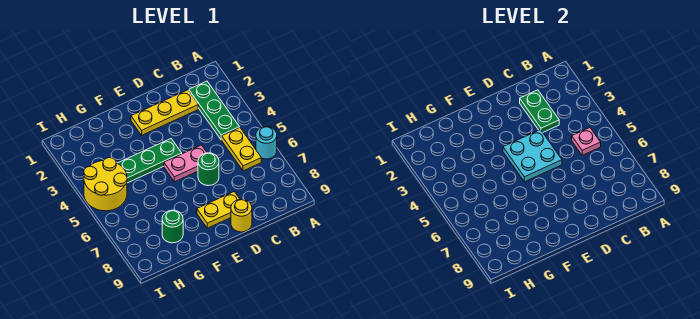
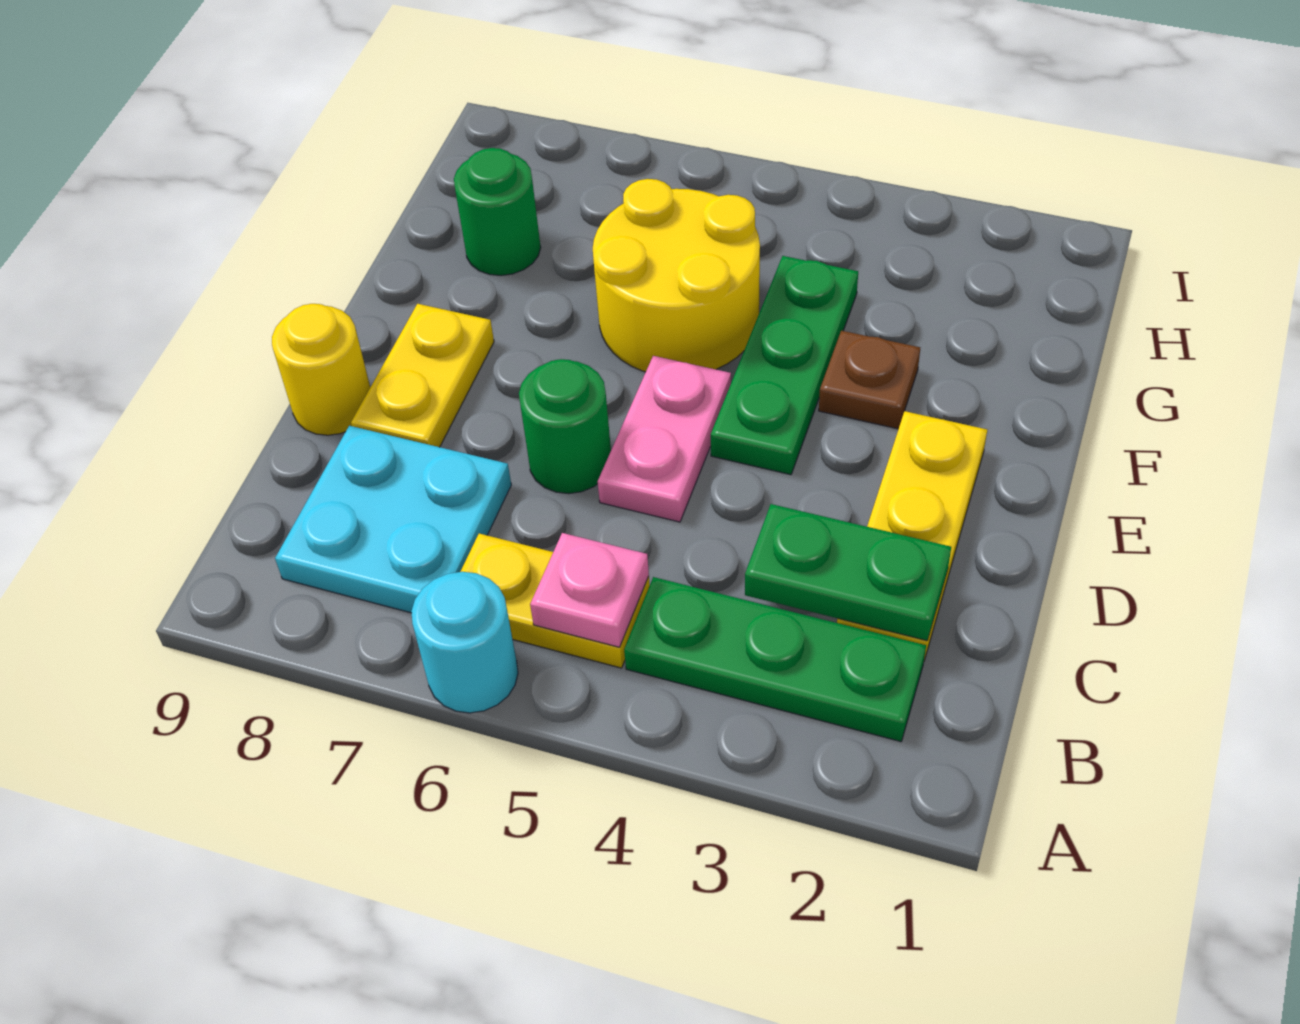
cyan 2x2 plate [503,130,562,182] -> cyan 2x2 plate moved to [275,426,511,613]
none -> brown 1x1 plate [819,331,920,429]
yellow 2x2 round brick [84,158,127,211] -> yellow 2x2 round brick moved to [593,179,760,372]

